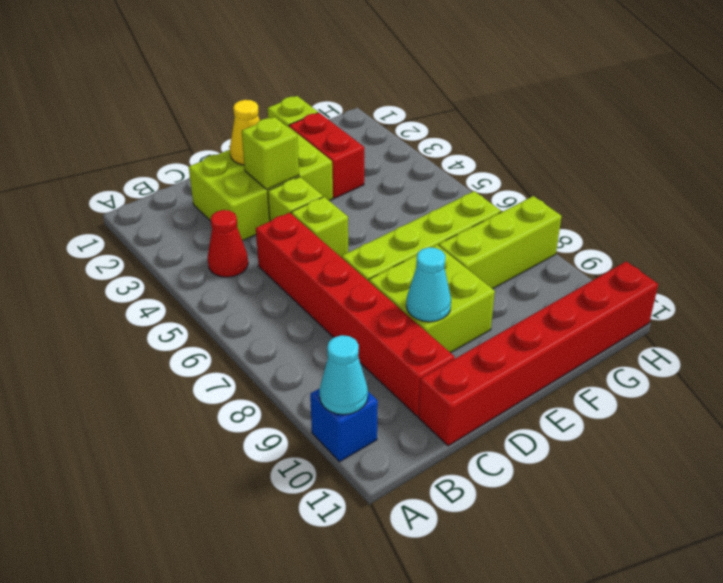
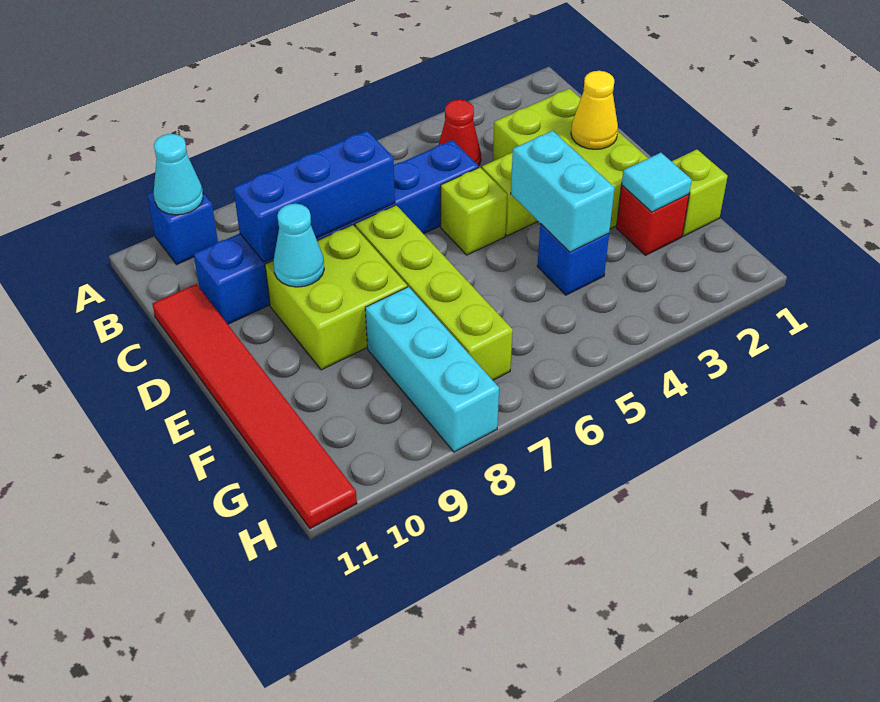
red 1x6 brick [256,213,455,416] -> blue 1x6 brick [194,140,479,324]
none -> blue 1x3 brick [233,130,395,262]
red 1x6 brick [418,261,658,446] -> red 1x6 tile [152,284,357,528]
lime 1x1 brick [242,117,299,190] -> none
none -> cyan 1x2 brick [511,131,615,252]
red 1x2 brick [289,113,364,198] -> red 1x1 brick [616,186,689,255]
none -> cyan 1x1 tile [622,153,692,212]
none -> blue 1x1 brick [537,224,609,295]
lime 1x3 brick [439,196,562,289] -> cyan 1x3 brick [365,287,499,452]

